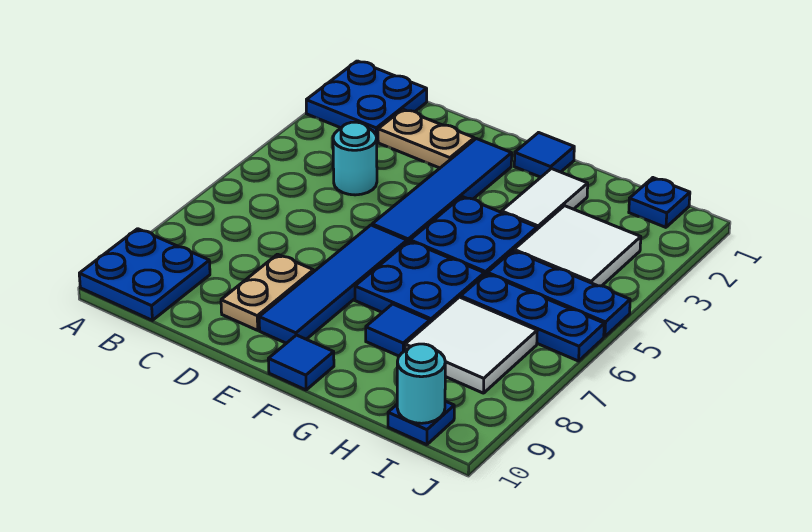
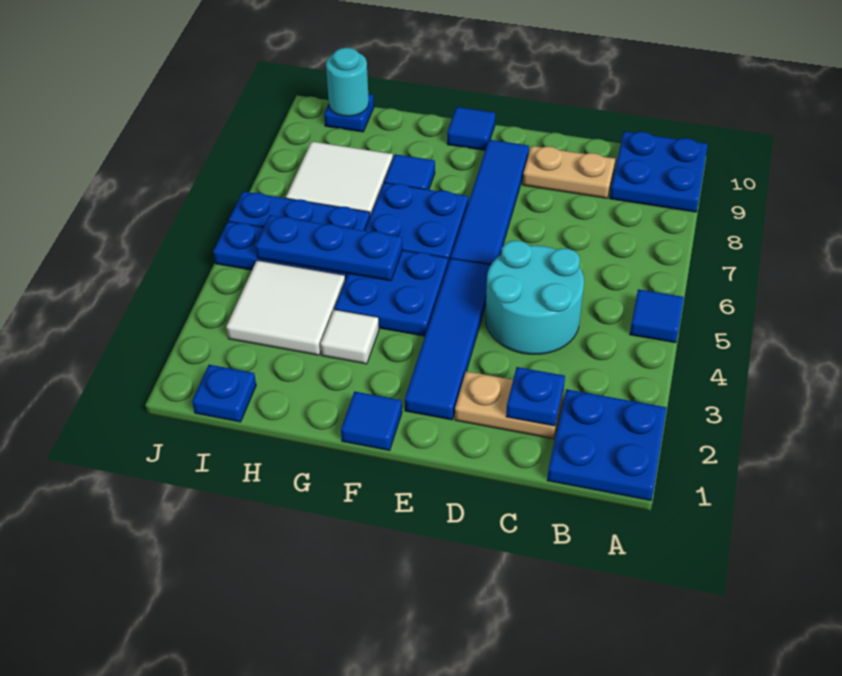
none -> blue 1x1 tile [630,289,684,343]
none -> blue 1x1 plate [506,367,565,426]
cyan 1x1 round brick [333,122,377,195] -> cyan 2x2 round brick [485,240,584,354]
tan 1x2 plate [221,254,314,330] -> tan 1x2 plate turned to [523,146,615,198]
white 1x2 tile [501,169,588,229] -> white 1x1 tile [321,310,379,364]
none -> blue 1x3 plate [256,215,403,281]

